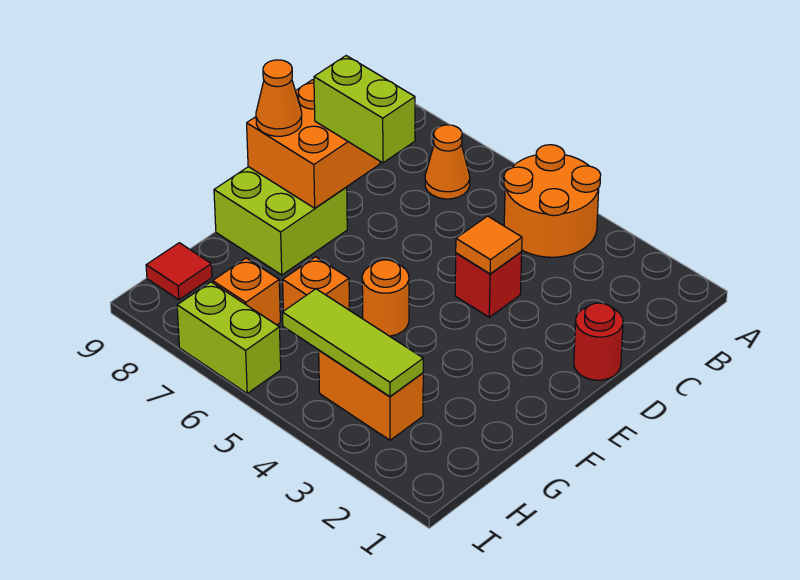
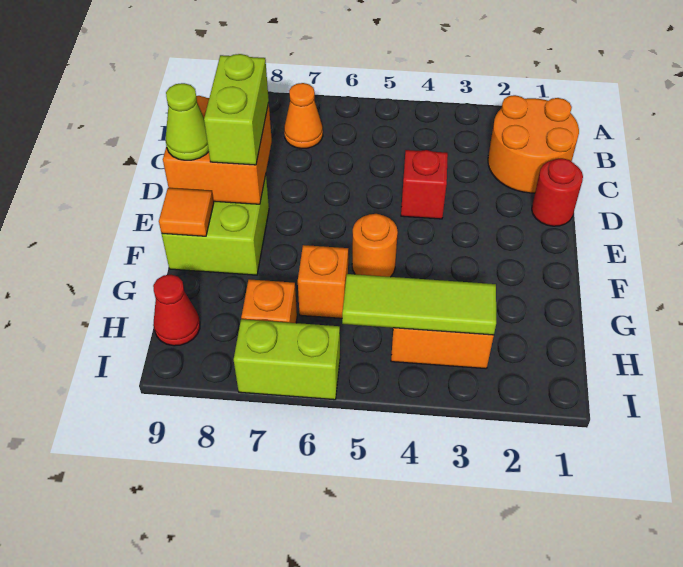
orange 2x2 round brick [504,145,601,257] -> orange 2x2 round brick moved to [488,95,579,193]
orange 1x1 tile [456,216,522,274] -> orange 1x1 tile moved to [159,188,214,236]
lime 1x2 brick [314,56,415,163] -> lime 1x2 brick turned to [204,54,269,165]
orange 1x1 cone [256,60,302,136] -> lime 1x1 cone [166,83,209,160]
red 1x1 tile [146,243,212,300] -> red 1x1 cone [153,275,200,346]

